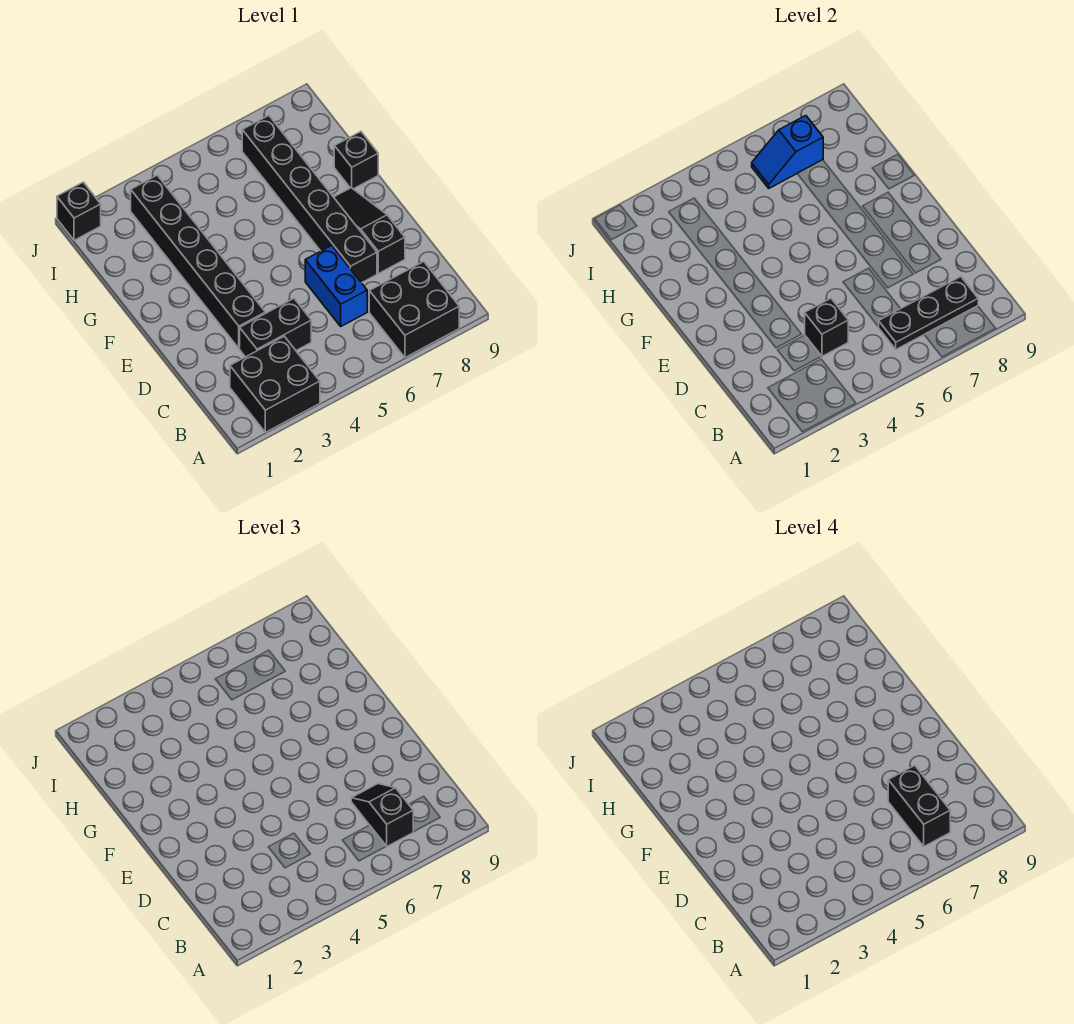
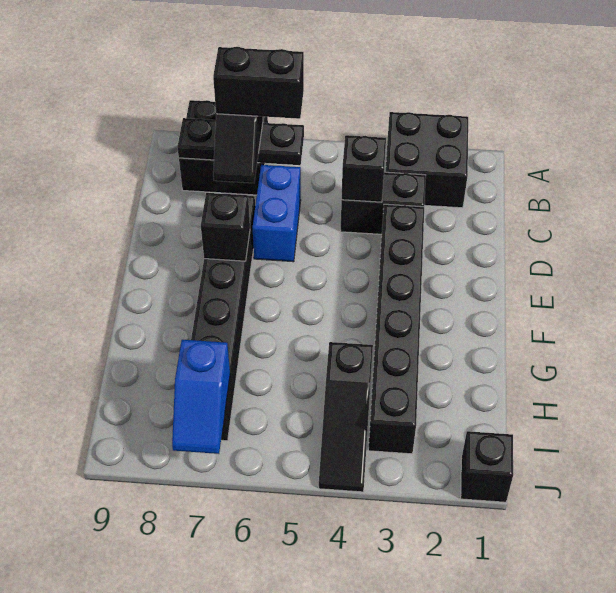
black 1x2 brick [888,765,950,846] -> black 1x2 brick turned to [213,47,304,119]
black 1x3 slope [334,188,405,274] -> black 1x3 slope moved to [319,342,373,492]
black 1x1 brick [334,132,378,189] -> black 1x1 brick moved to [201,193,250,261]
blue 1x2 slope [752,116,823,188] -> blue 1x2 slope turned to [172,340,230,454]

